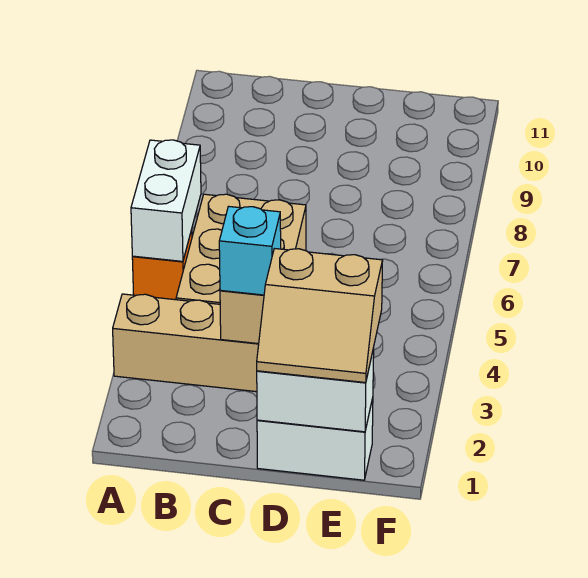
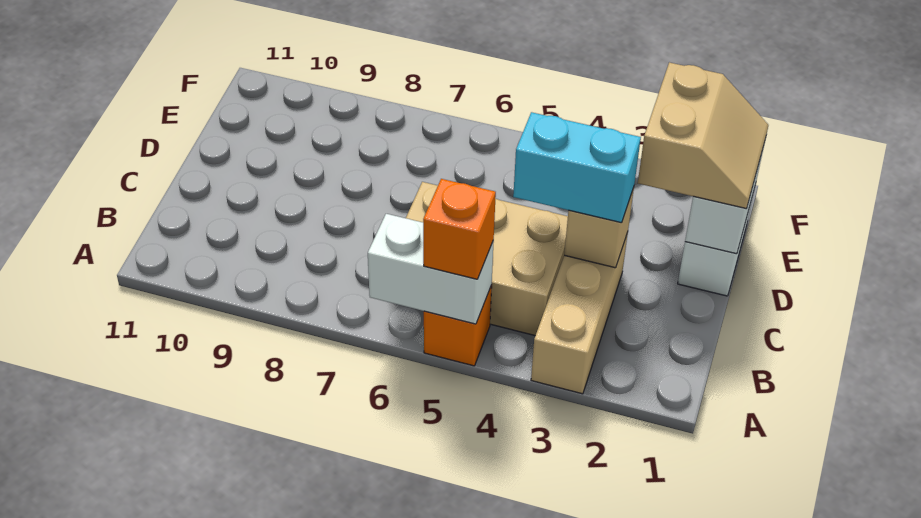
none -> orange 1x1 brick [423,179,496,279]
cyan 1x1 brick [219,206,281,295] -> cyan 1x2 brick [513,112,641,223]

